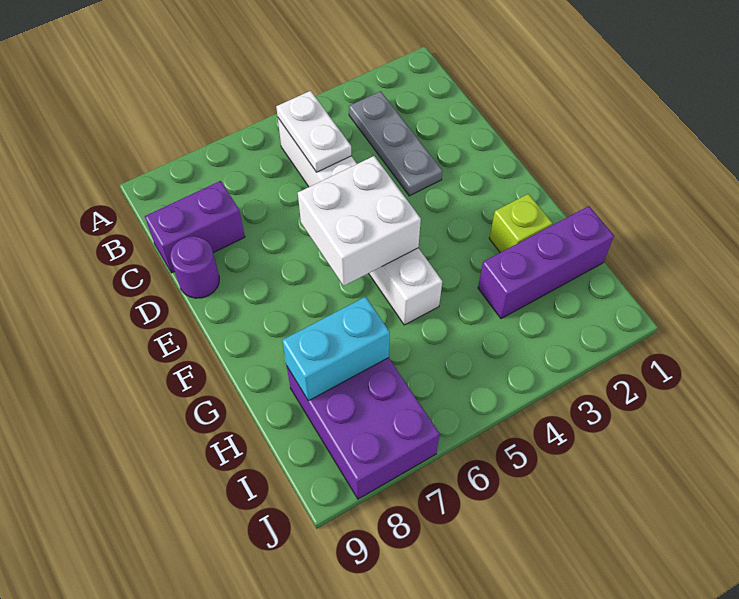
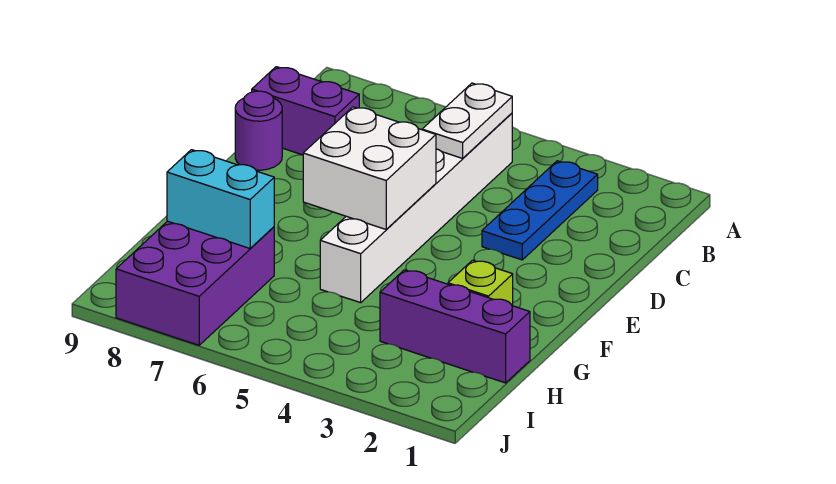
grey 1x3 plate [349,91,443,196] -> blue 1x3 plate [482,161,598,260]

